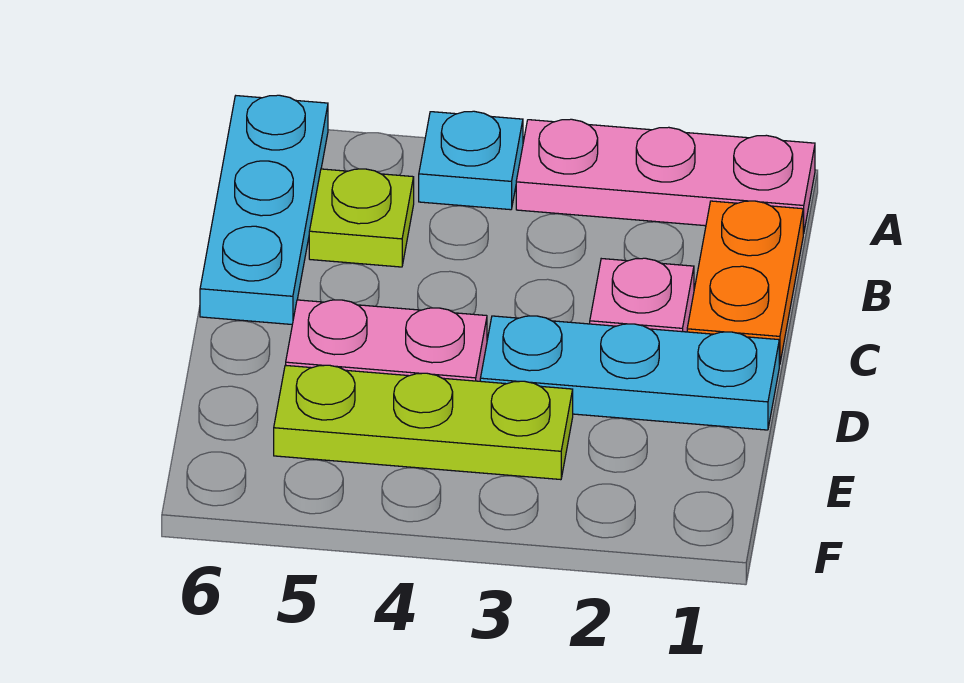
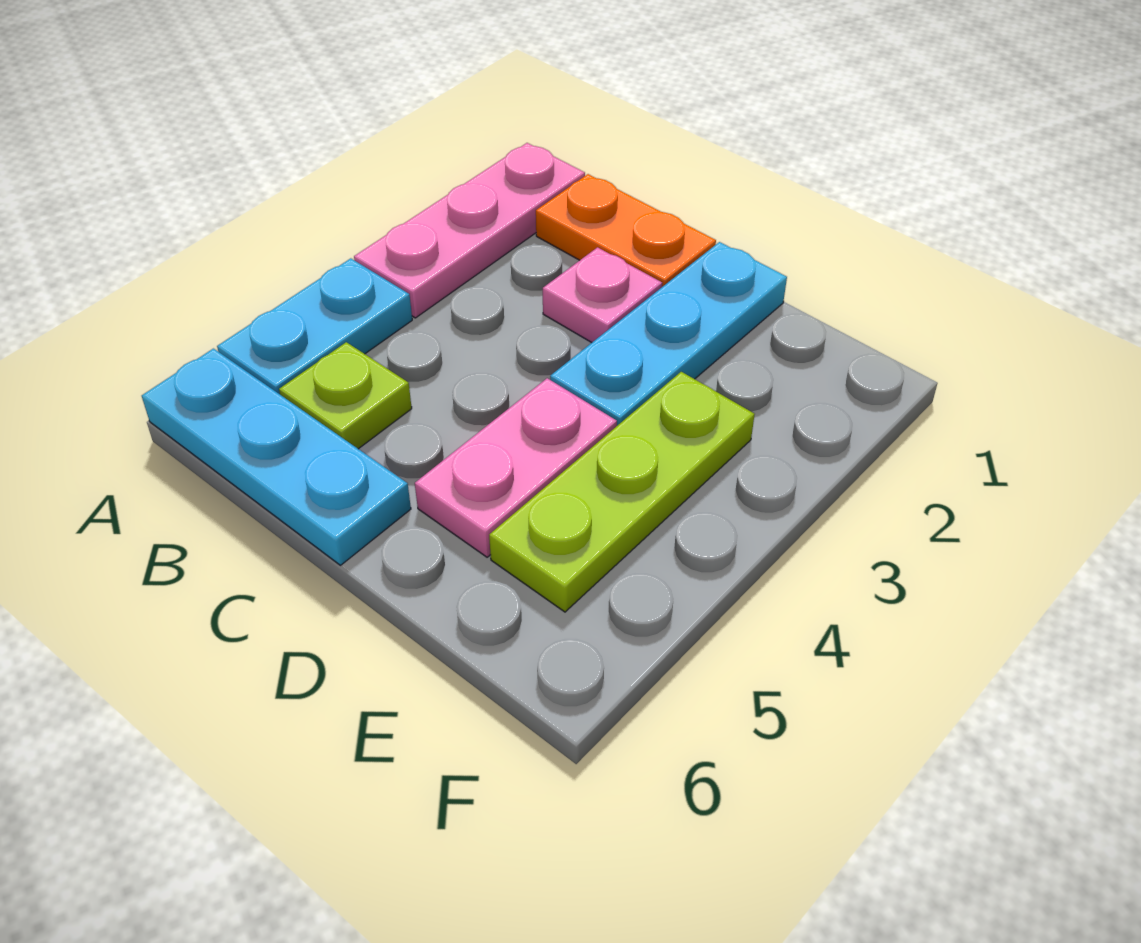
cyan 1x1 plate [419,111,523,210] -> cyan 1x2 plate [217,258,412,394]

